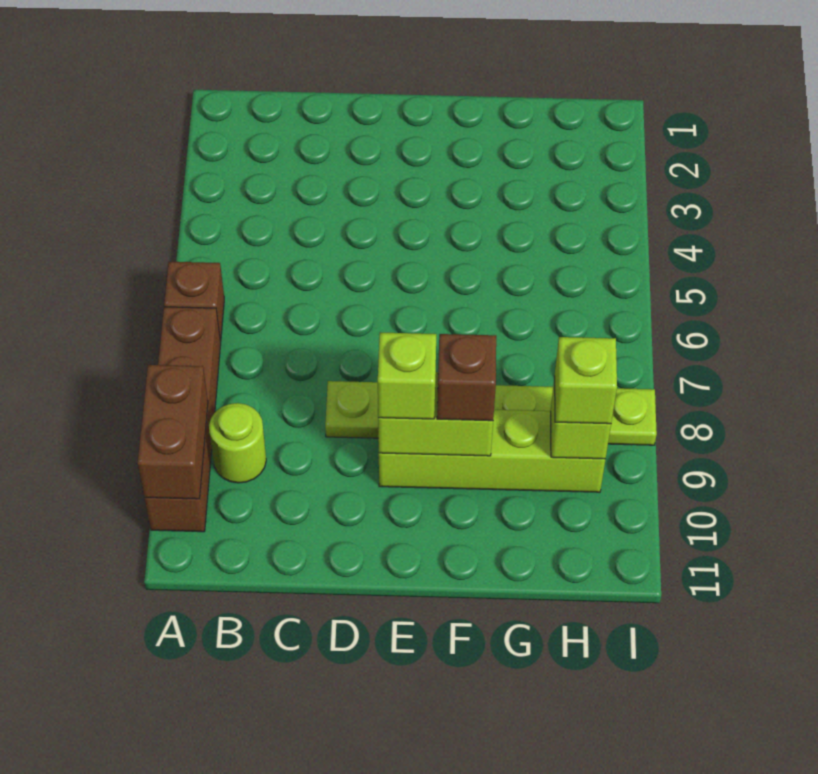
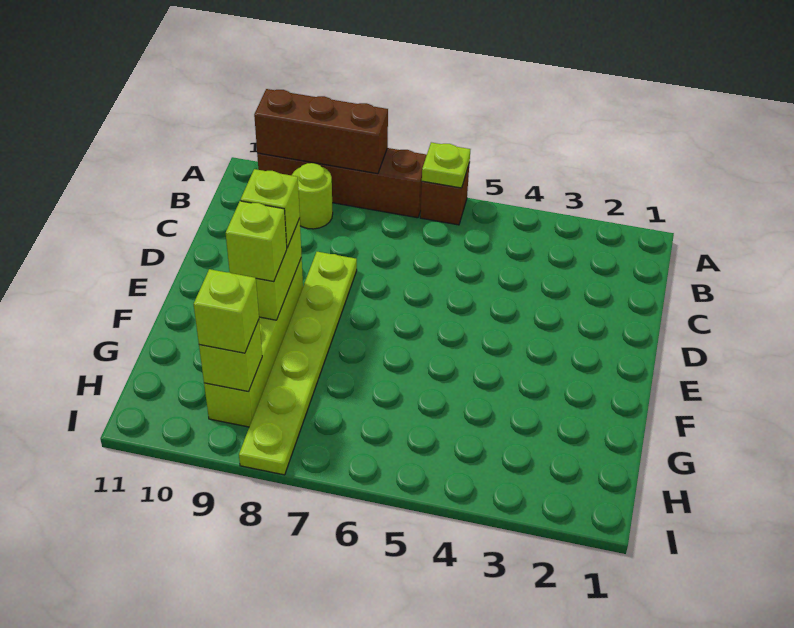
none -> lime 1x1 plate [422,142,470,188]
brown 1x2 brick [138,365,208,499] -> brown 1x3 brick [254,89,388,174]
brown 1x1 brick [437,334,496,421] -> lime 1x1 brick [226,201,287,282]

